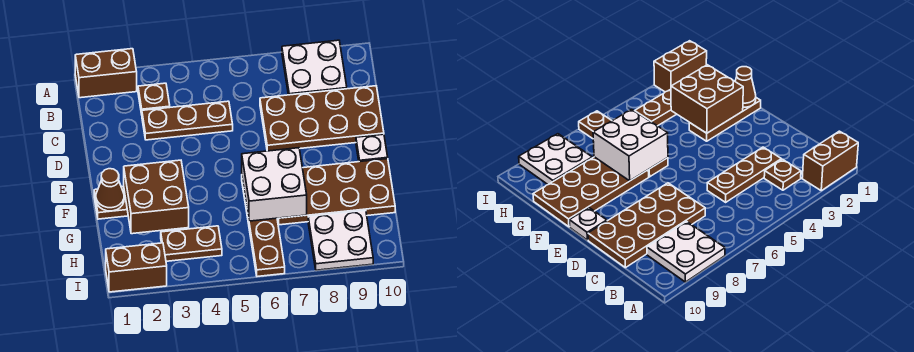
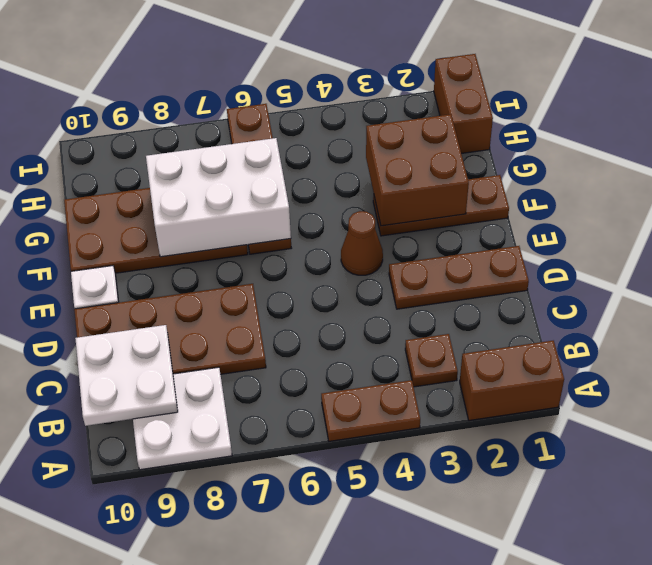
brown 1x3 plate [142,101,233,140] -> brown 1x3 plate moved to [389,246,529,309]
brown 1x1 cone [96,169,124,211] -> brown 1x1 cone moved to [341,211,383,275]
white 2x2 brick [242,148,307,221] -> white 2x3 brick [146,138,291,257]
brown 1x2 plate [161,226,222,261] -> brown 1x2 plate moved to [321,380,420,441]
white 2x2 plate [308,210,373,270] -> white 2x2 plate moved to [75,325,178,426]
brown 1x2 brick [106,243,167,292] -> brown 1x2 brick turned to [434,54,493,154]

